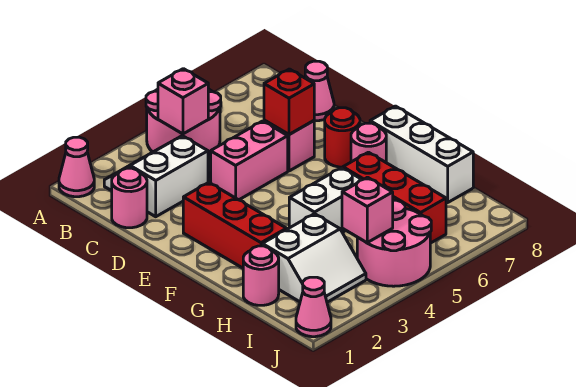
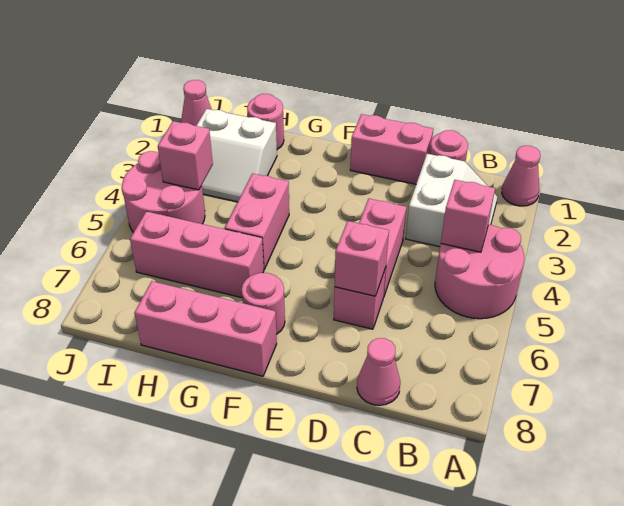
none -> pink 1x2 brick [350,114,433,184]
red 1x1 brick [264,69,314,134] -> pink 1x1 brick [335,221,389,296]
red 1x3 brick [183,183,287,268] -> none
red 1x1 round brick [325,108,360,167] -> none
white 1x3 brick [370,106,473,202] -> pink 1x3 brick [135,281,277,376]
white 1x2 brick [289,168,362,232] -> pink 1x2 brick [225,174,289,269]
red 1x3 brick [343,152,446,243] -> pink 1x3 brick [130,211,264,298]
white 2x2 slope [262,214,366,302] -> white 2x2 slope turned to [196,109,277,202]

